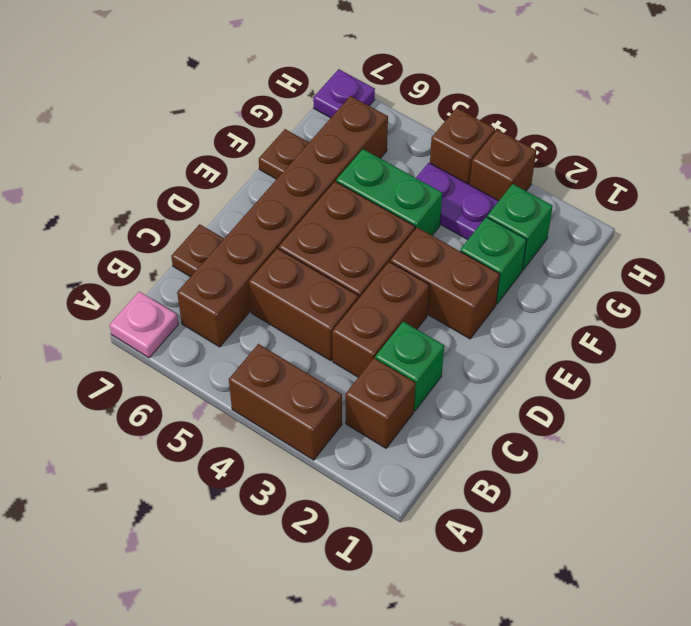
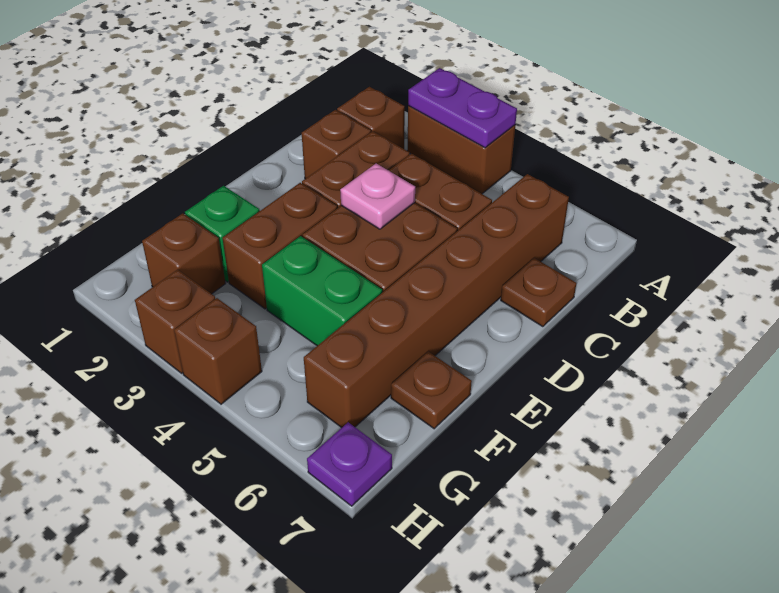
pink 1x1 plate [110,292,178,358] -> pink 1x1 plate moved to [340,164,415,229]
green 1x1 brick [375,322,444,411] -> brown 1x1 brick [302,110,371,179]
brown 1x2 brick [390,227,500,339] -> brown 1x2 brick turned to [223,183,337,309]
green 1x1 brick [487,184,553,270] -> brown 1x1 brick [142,213,225,294]
purple 1x2 plate [416,163,498,240] -> purple 1x2 plate moved to [408,68,517,148]

